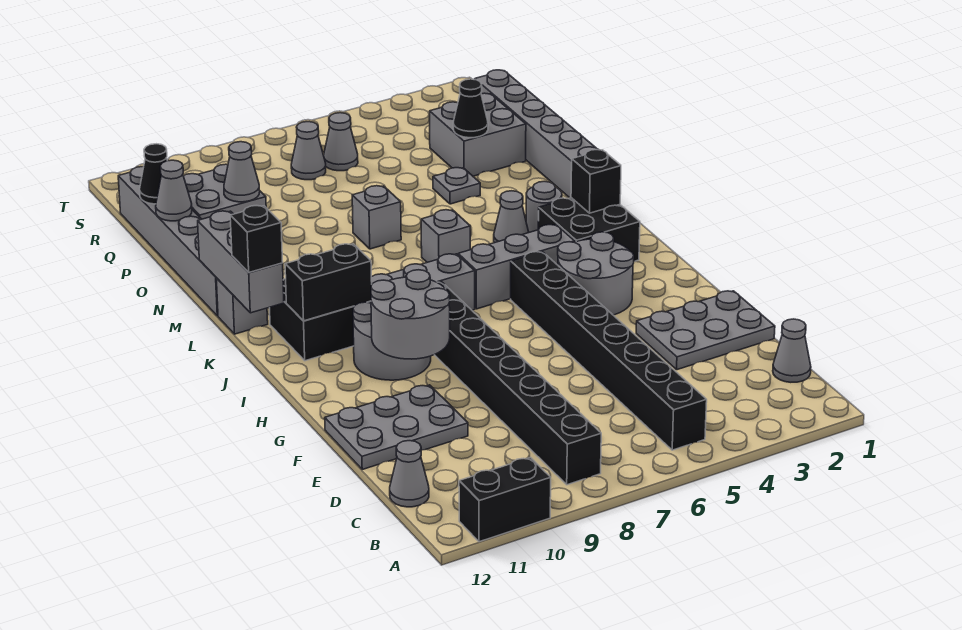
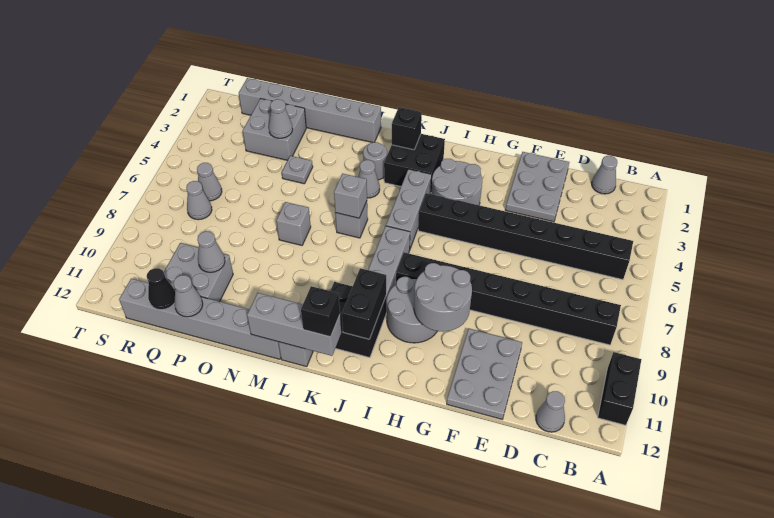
none -> grey 1x1 brick [334,174,367,218]
black 1x1 cone [453,79,488,138] -> grey 1x1 cone [269,99,293,138]

